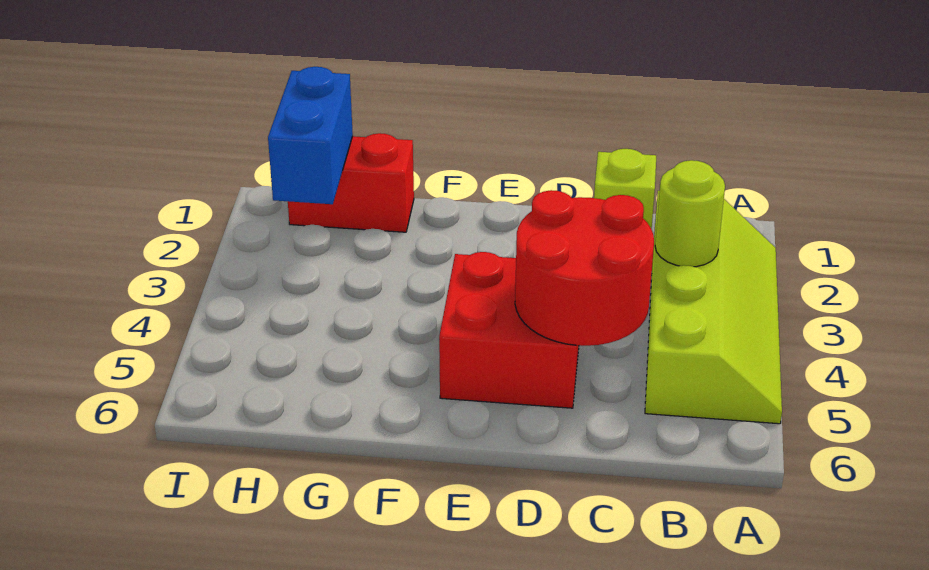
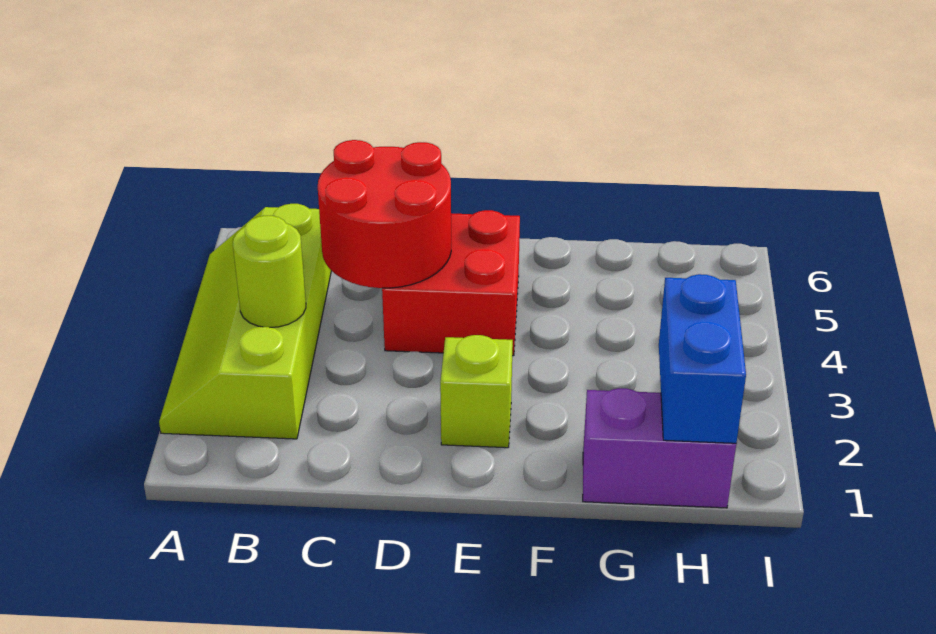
lime 1x1 brick [594,149,656,229] -> lime 1x1 brick moved to [440,335,513,448]
red 1x2 brick [288,133,414,232] -> purple 1x2 brick [583,388,736,508]

